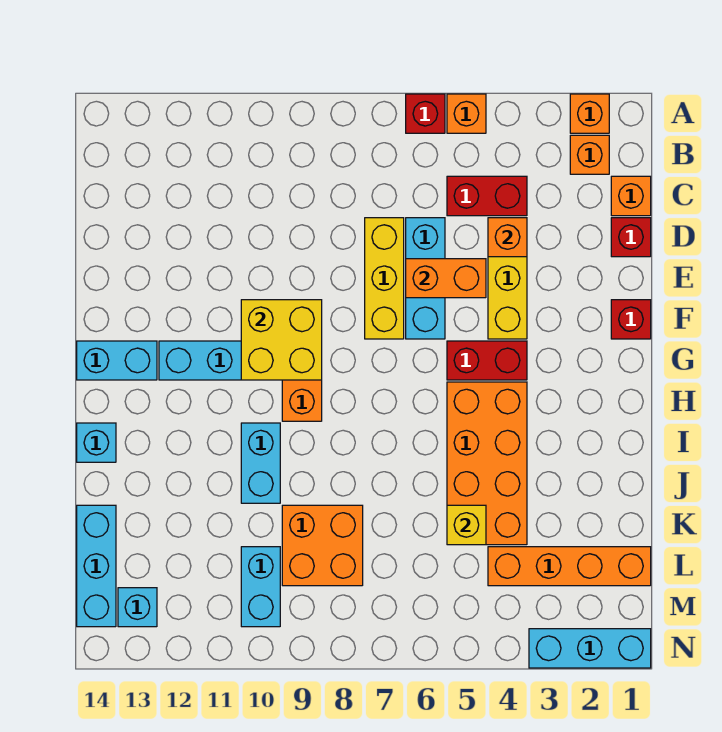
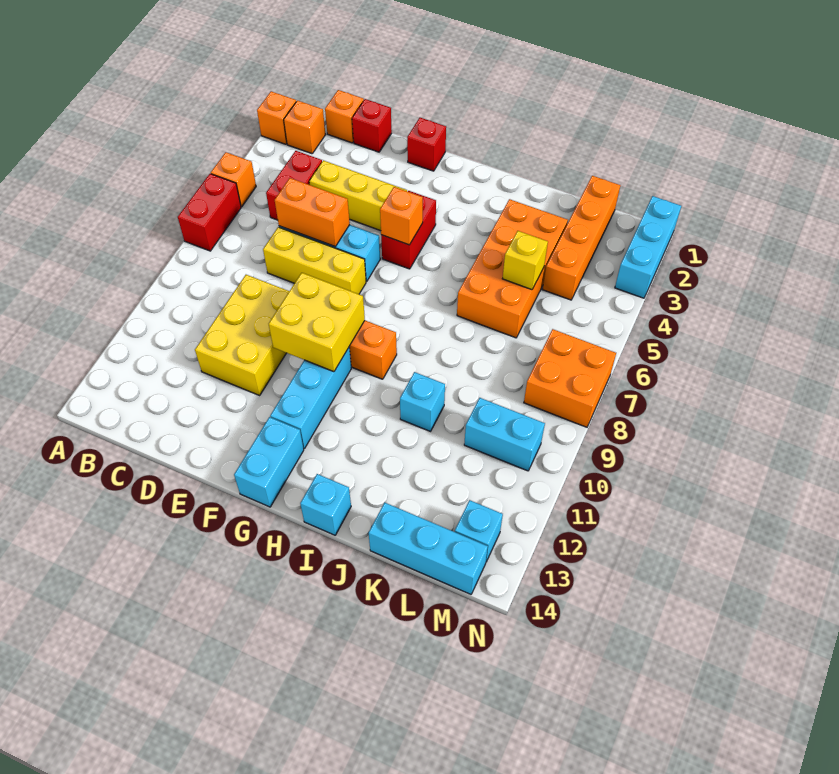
red 1x1 brick [406,94,445,133] -> red 1x2 brick [178,174,241,251]
orange 1x1 brick [488,218,527,257] -> orange 1x1 brick moved to [380,187,423,245]
none -> yellow 2x3 brick [195,275,289,395]
orange 1x2 brick [406,259,486,298] -> orange 1x2 brick turned to [275,178,350,247]
orange 2x4 brick [447,382,527,545] -> orange 2x4 brick turned to [457,199,568,338]
cyan 1x2 brick [241,423,280,503] -> cyan 1x1 brick [400,372,445,431]
orange 2x2 brick [282,505,363,586] -> orange 2x2 brick moved to [524,329,616,427]

